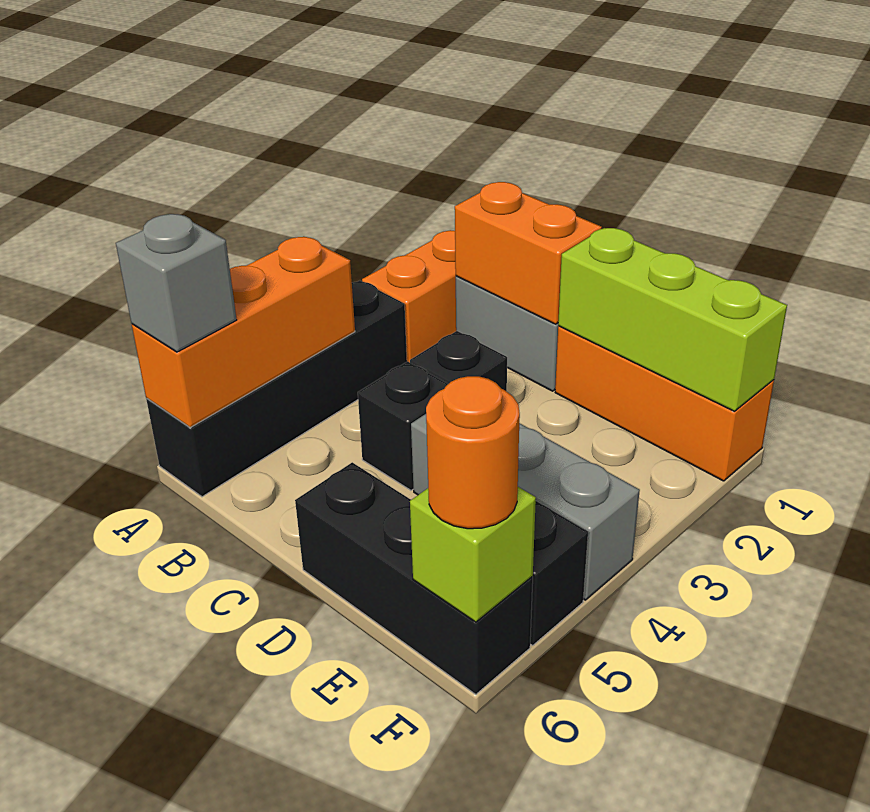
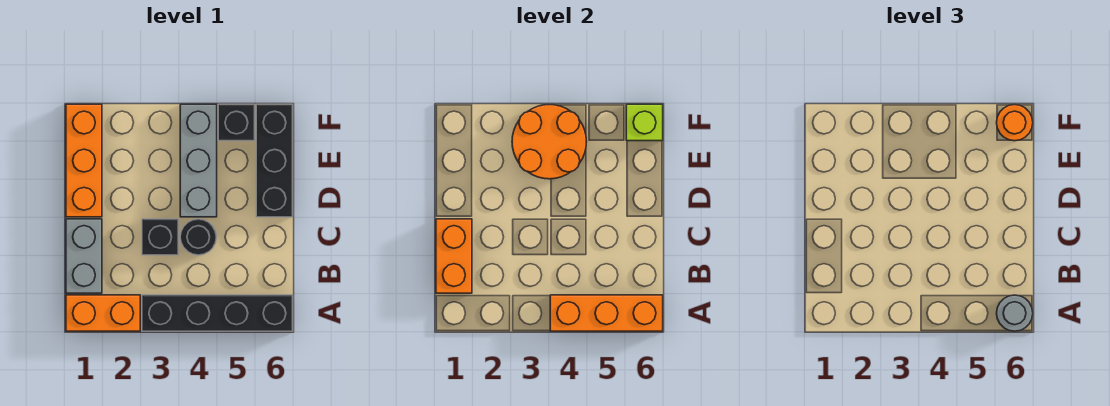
grey 1x1 brick [116,214,237,352] -> grey 1x1 round brick [997,295,1033,331]
black 1x1 brick [358,361,448,490] -> black 1x1 round brick [180,219,216,255]
lime 1x3 brick [558,228,787,411] -> none
none -> orange 2x2 round brick [512,105,587,179]

